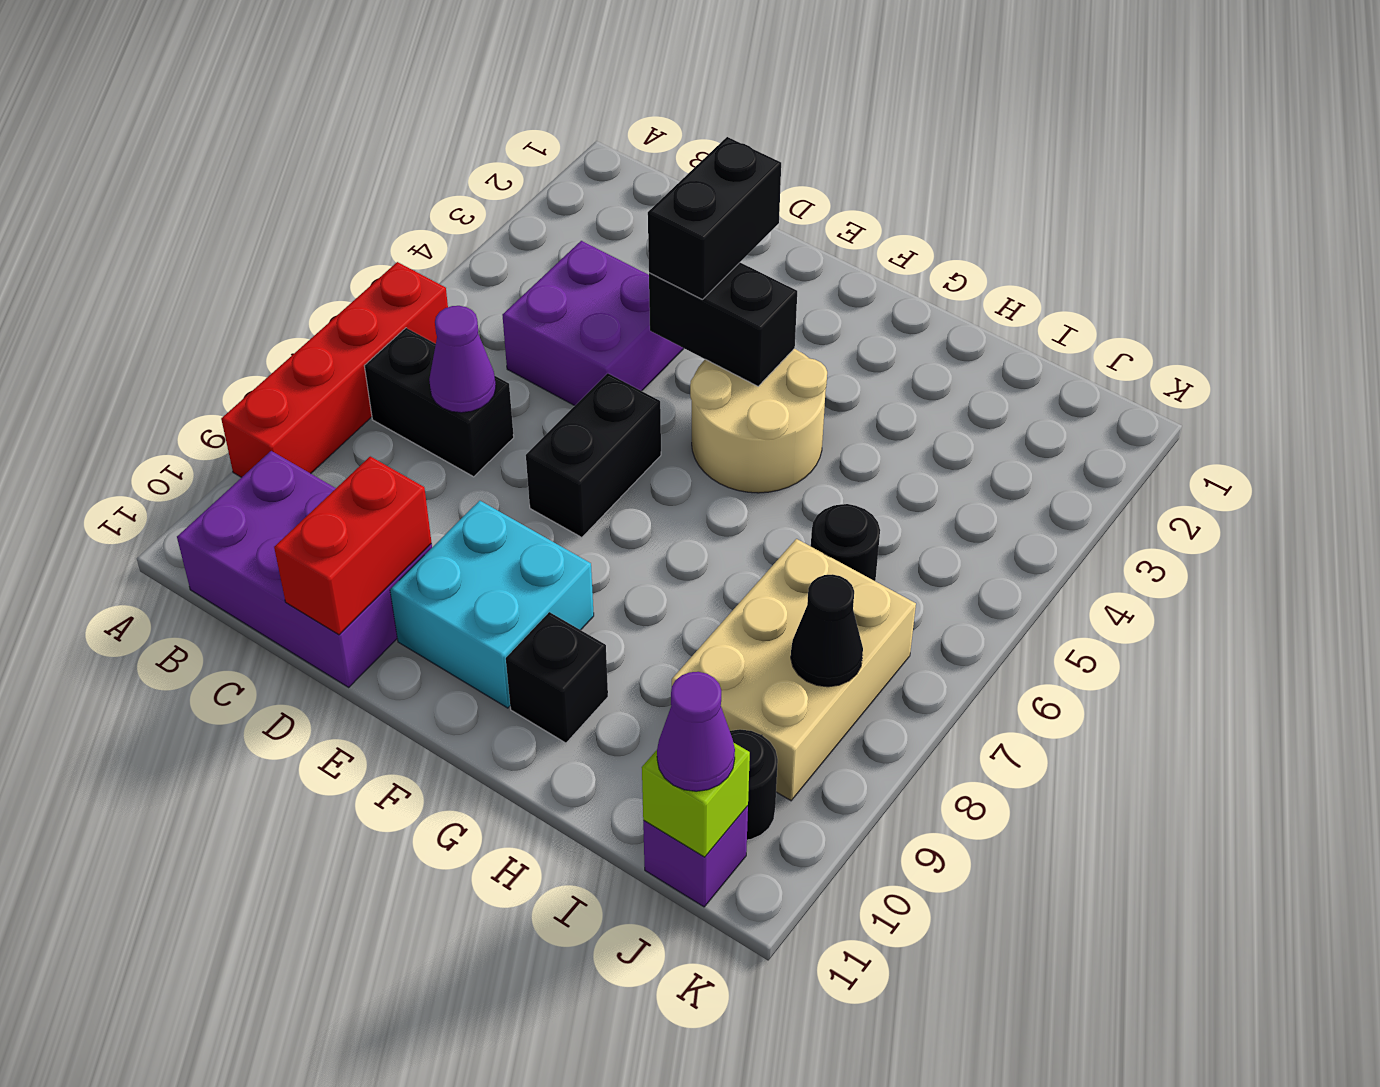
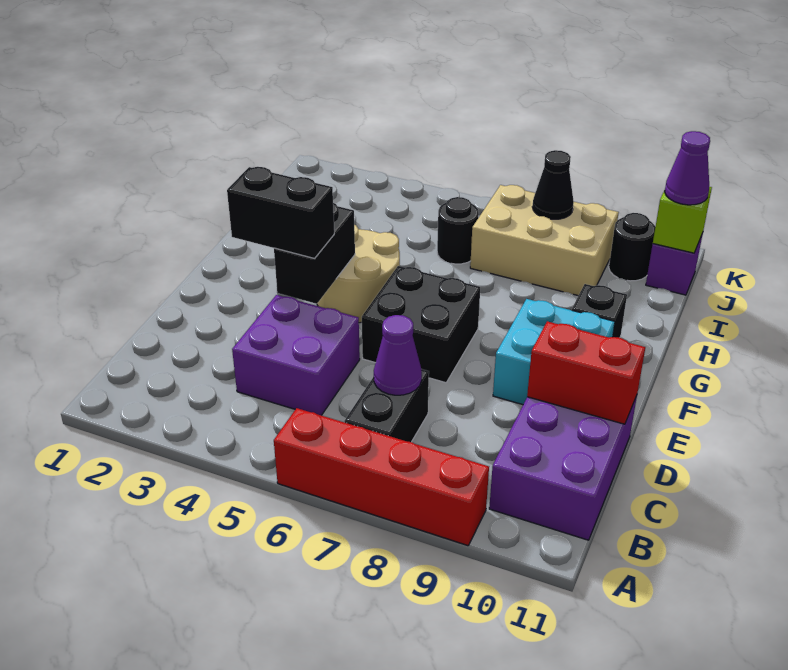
black 1x2 brick [526,373,661,537] -> black 2x2 brick [362,266,480,383]

